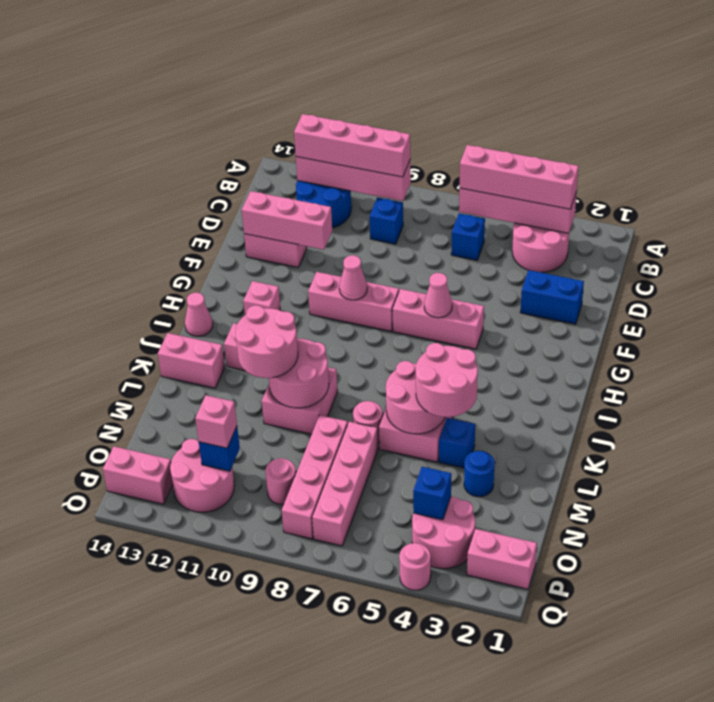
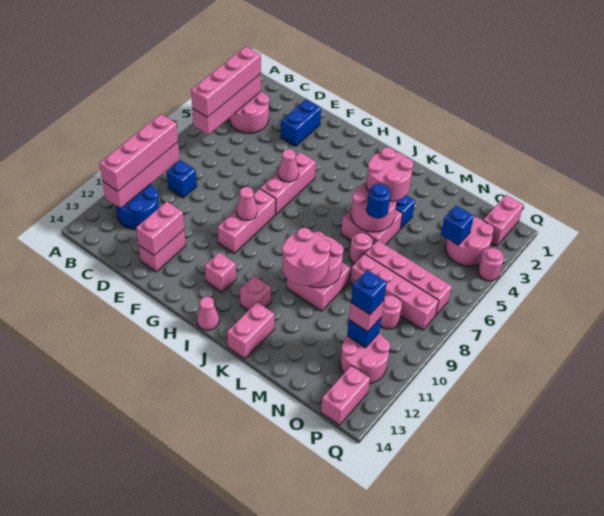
blue 1x1 brick [451,213,485,260] -> blue 1x1 brick moved to [351,270,387,315]
pink 1x3 brick [242,191,332,250] -> pink 1x2 brick [136,201,184,255]
blue 1x1 round brick [464,451,495,497] -> blue 1x1 round brick moved to [367,184,391,218]

